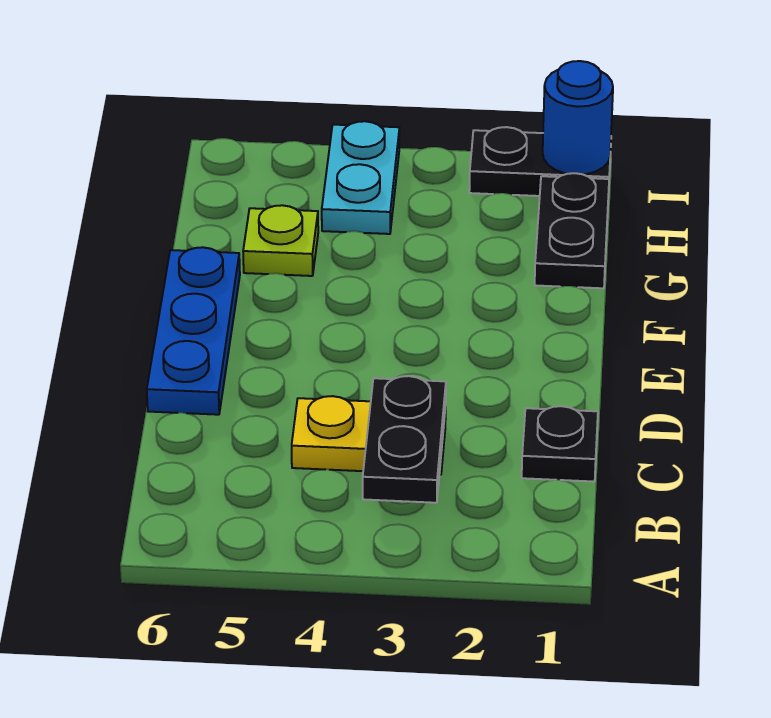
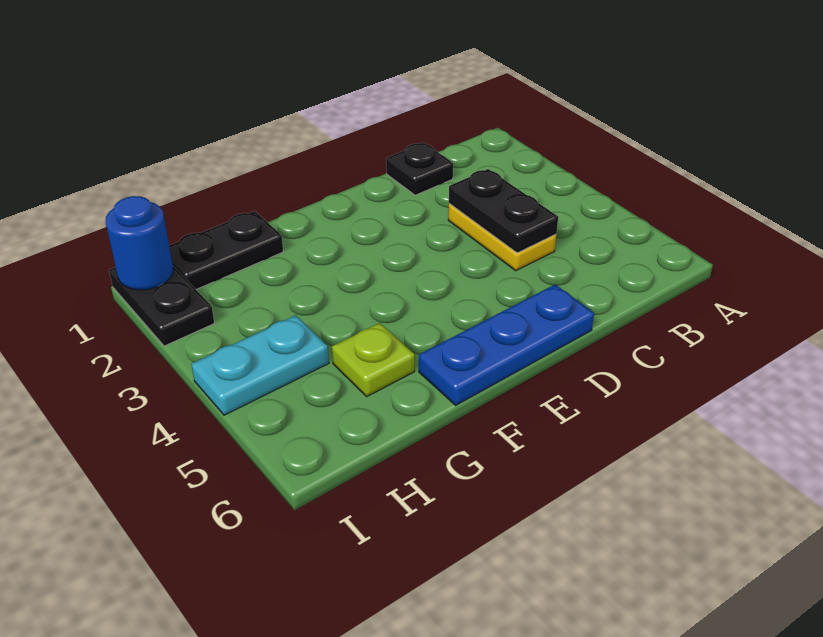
black 1x2 plate [363,376,446,503] -> black 1x2 plate turned to [449,169,558,253]

